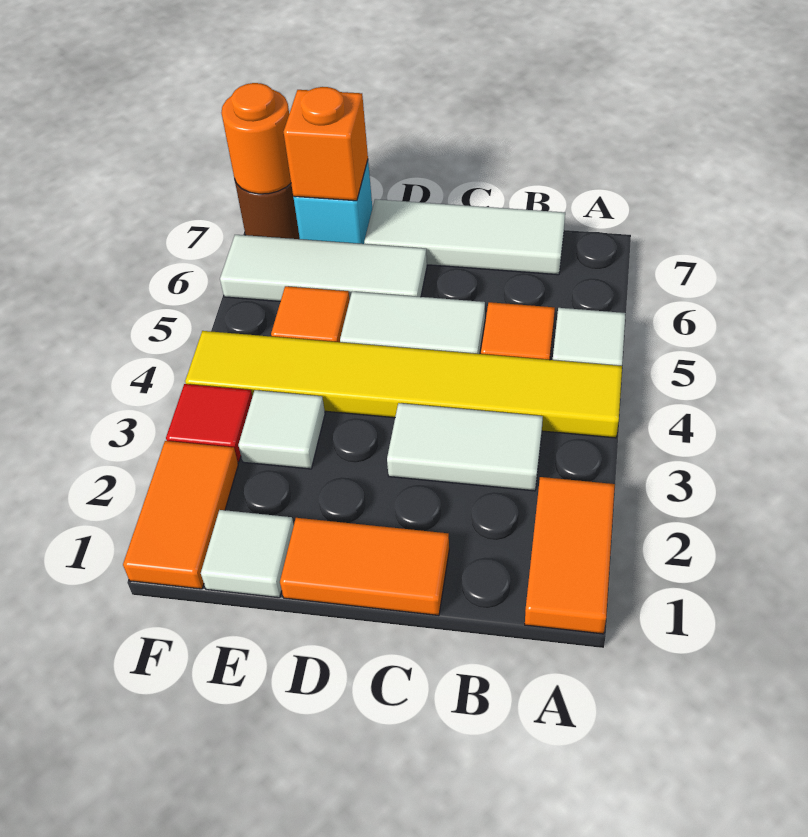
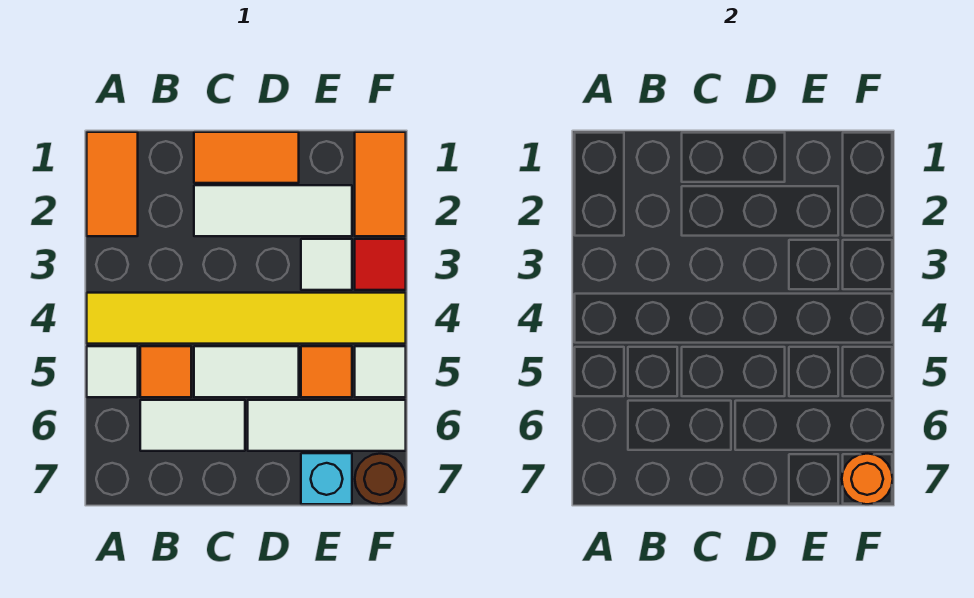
white 1x2 tile [387,403,543,491] -> white 1x2 tile moved to [140,400,245,451]
white 1x3 tile [364,199,565,275] -> white 1x3 tile moved to [194,185,352,236]
white 1x1 tile [201,510,294,598] -> white 1x1 tile moved to [355,346,406,397]
orange 1x1 brick [284,87,368,201] -> none

